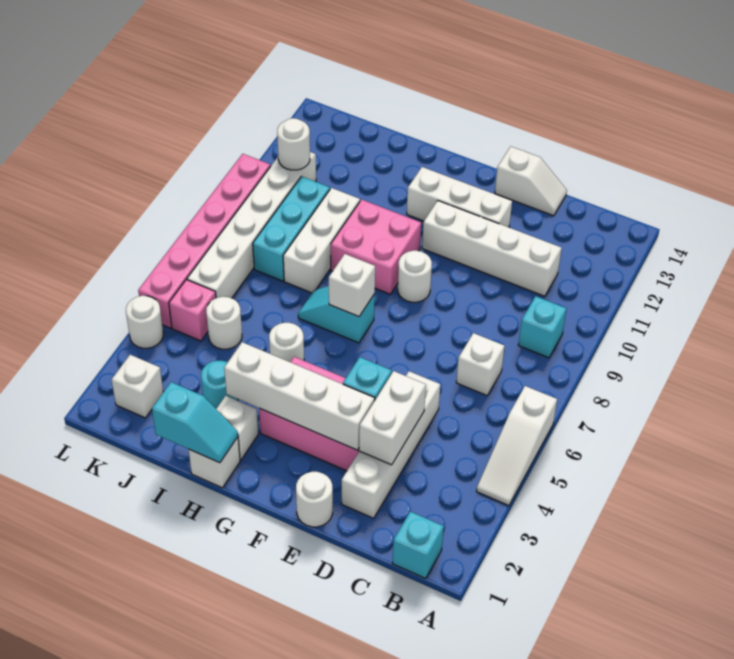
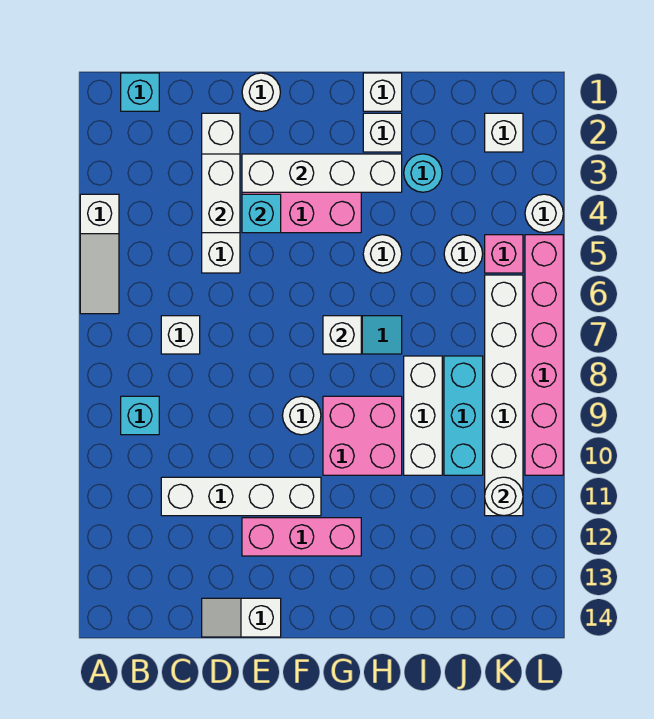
white 1x3 slope [476,386,557,505] -> white 1x3 slope turned to [80,194,119,314]
white 1x3 brick [407,167,512,227] -> pink 1x3 brick [242,518,361,556]
cyan 1x2 slope [152,382,238,463] -> none

